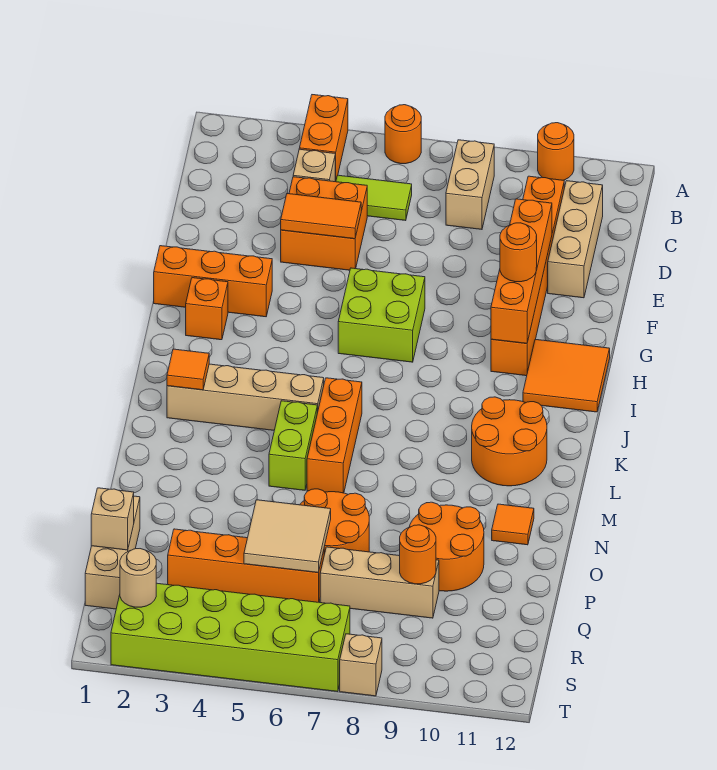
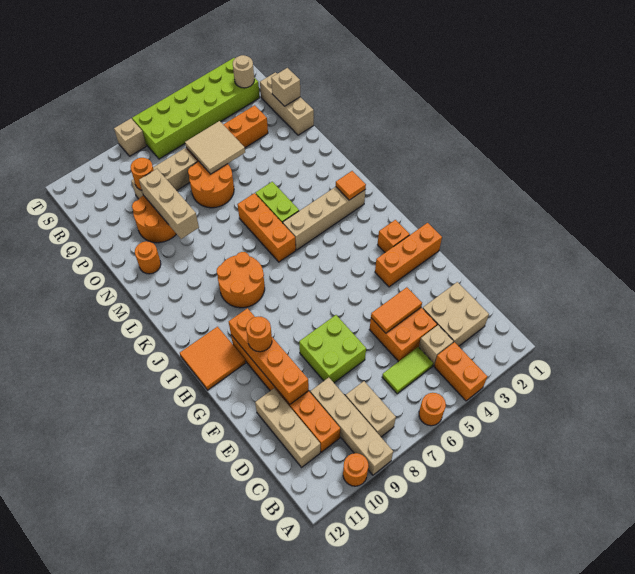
none -> tan 1x4 brick [310,378,393,475]
none -> tan 2x2 brick [423,282,489,346]
lime 2x2 brick [338,268,425,362] -> lime 2x2 brick moved to [299,315,366,383]
orange 2x2 round brick [472,397,547,486] -> orange 2x2 round brick moved to [217,252,265,308]
none -> tan 1x3 brick [139,169,199,239]
orange 1x1 tile [492,504,534,545] -> orange 1x1 round brick [135,241,161,274]

